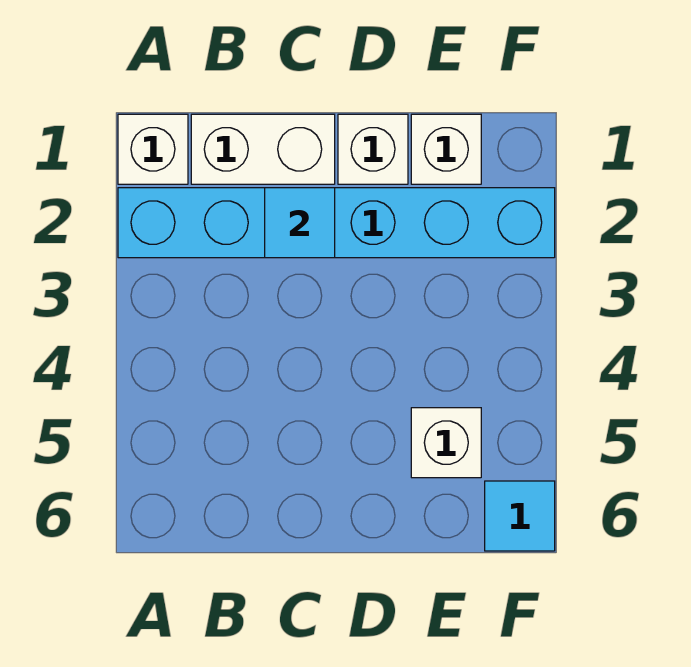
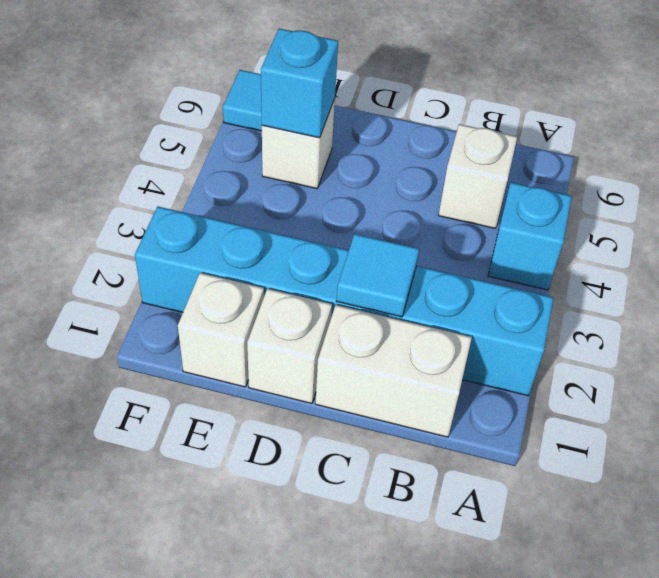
white 1x1 brick [118,114,188,184] -> white 1x1 brick moved to [439,124,517,228]
none -> cyan 1x1 brick [488,183,572,290]
none -> cyan 1x1 brick [261,29,338,138]

